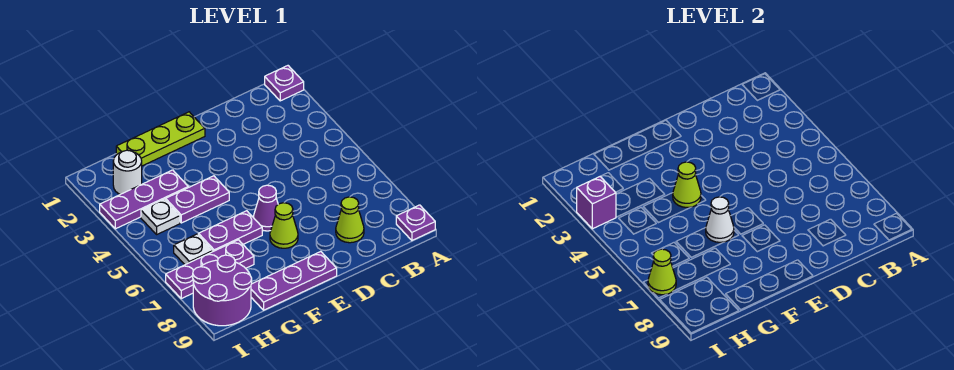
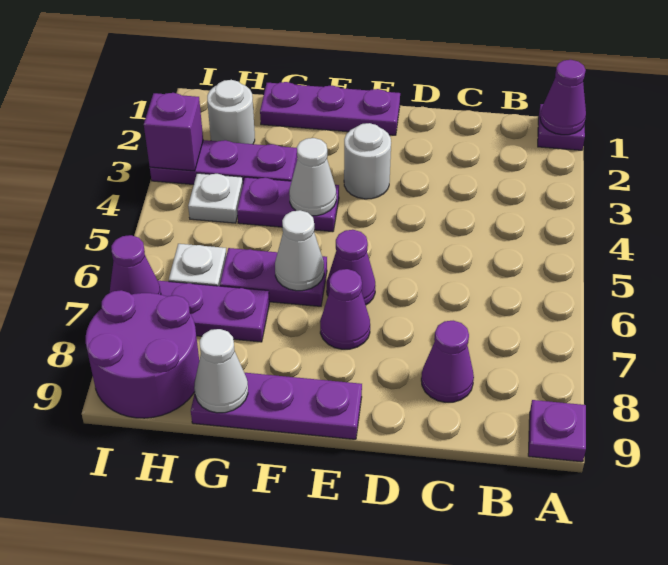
none -> purple 1x1 cone [540,60,586,135]
lime 1x1 cone [336,197,364,243] -> purple 1x1 cone [421,321,474,402]
lime 1x3 plate [116,112,205,166] -> purple 1x3 plate [260,82,400,135]
none -> white 1x1 round brick [344,123,391,199]
lime 1x1 cone [270,203,298,248] -> purple 1x1 cone [320,269,370,349]
lime 1x1 cone [673,162,701,207] -> white 1x1 cone [289,138,336,216]
none -> white 1x1 cone [194,329,248,413]
lime 1x1 cone [648,249,676,295] -> purple 1x1 cone [110,235,161,295]

